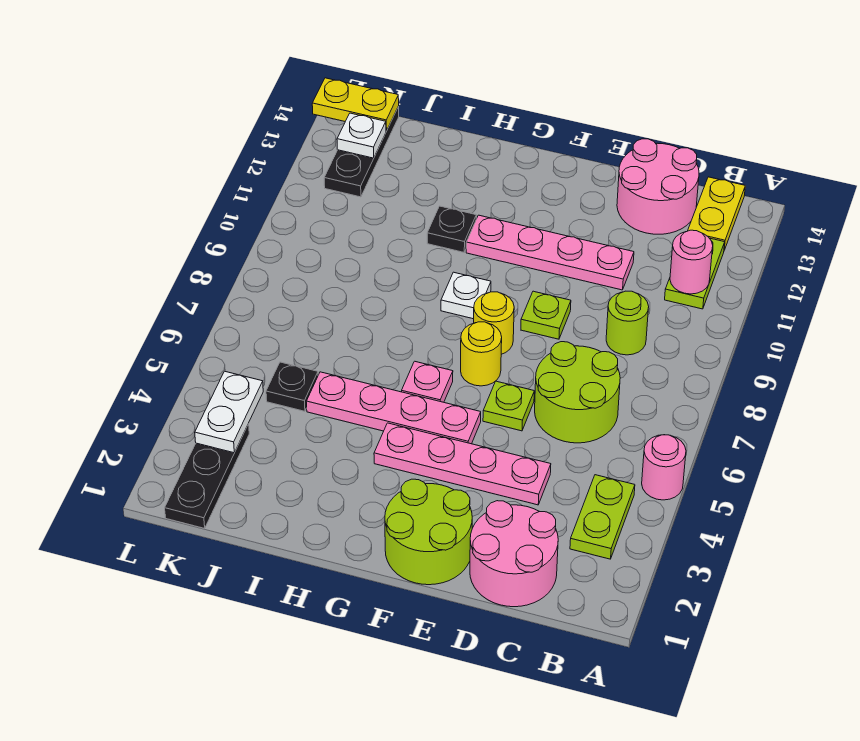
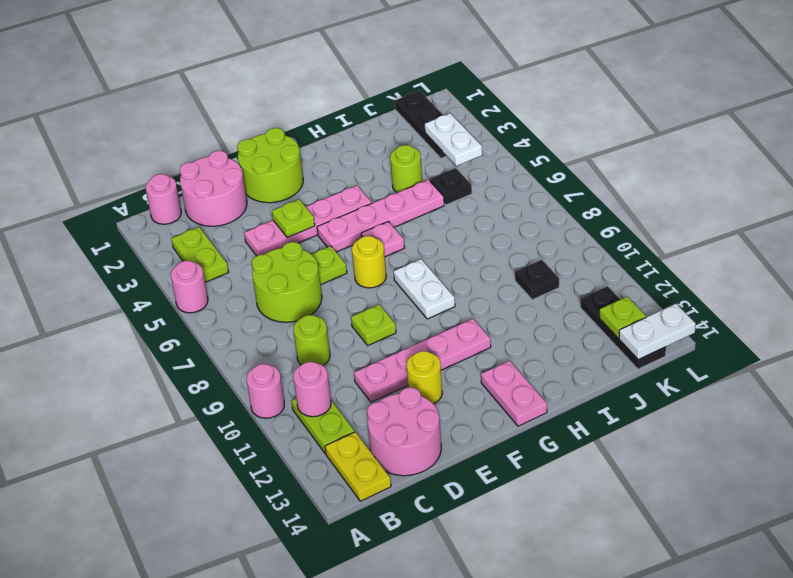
none -> pink 1x1 round brick [247,364,284,418]
none -> pink 1x1 round brick [146,174,181,224]
none -> lime 1x1 plate [272,200,315,238]
yellow 1x1 round brick [474,292,514,354] -> yellow 1x1 round brick moved to [407,351,442,404]
white 1x1 plate [441,272,491,319] -> white 1x2 plate [394,259,455,319]
none -> pink 1x2 plate [481,361,547,426]
black 1x1 plate [427,206,476,252] -> black 1x1 plate moved to [515,260,559,300]
none -> lime 1x1 round brick [390,145,422,193]
white 1x1 plate [337,113,386,158] -> lime 1x1 plate [600,297,646,338]
yellow 1x2 plate [312,78,399,131] -> white 1x2 plate [619,304,696,360]

